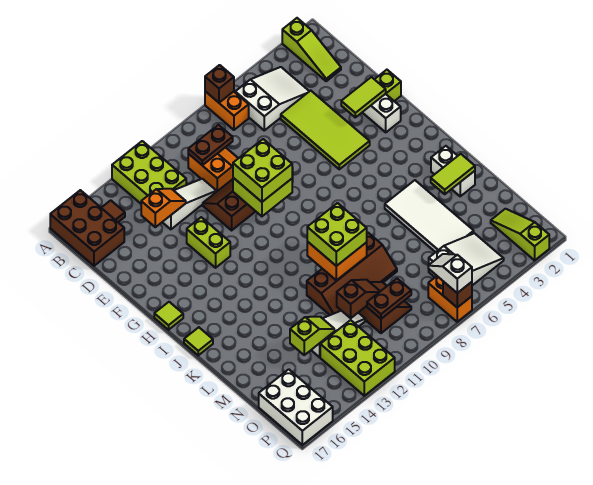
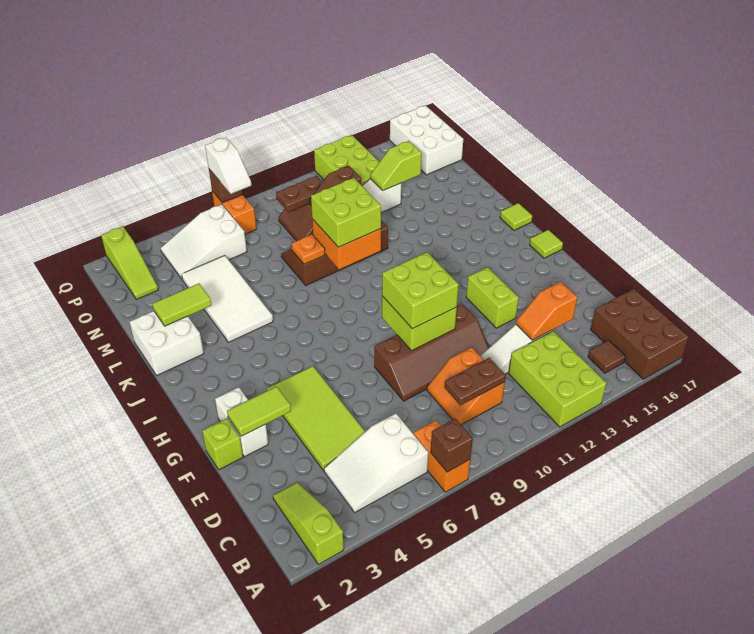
white 1x2 brick [431,146,475,196] -> white 2x2 brick [130,311,204,376]
none -> orange 1x1 plate [292,235,325,264]

